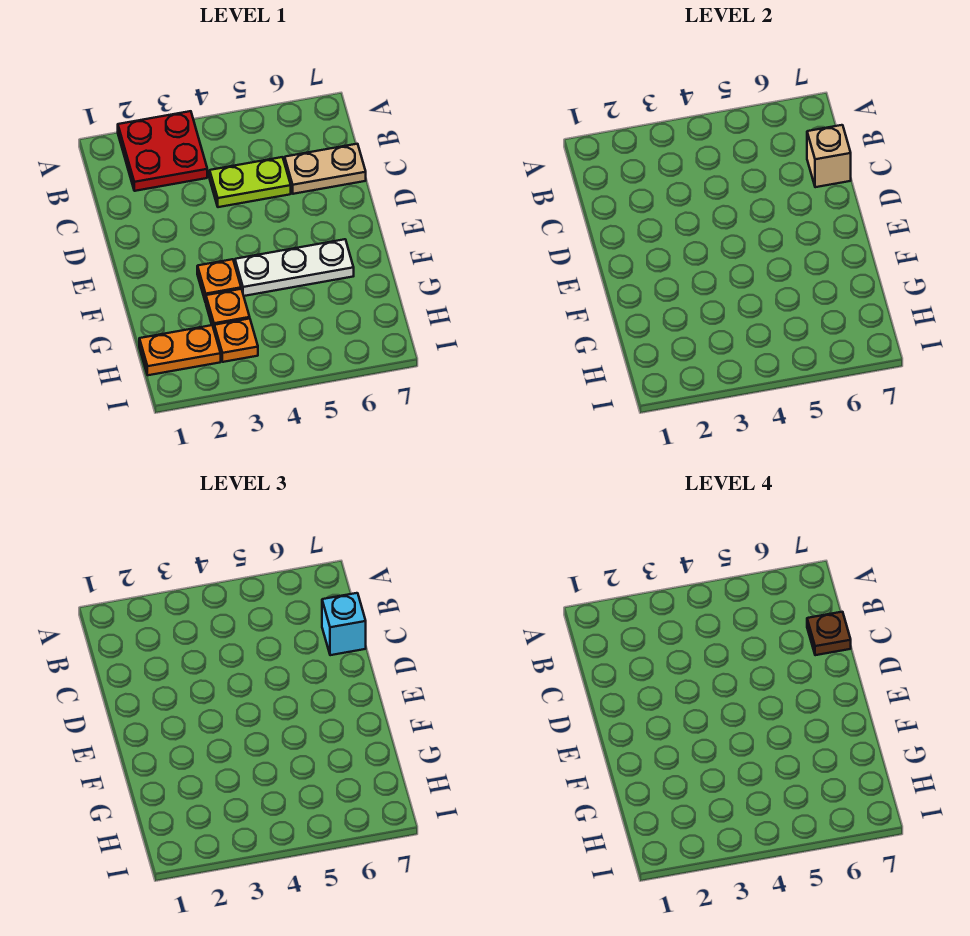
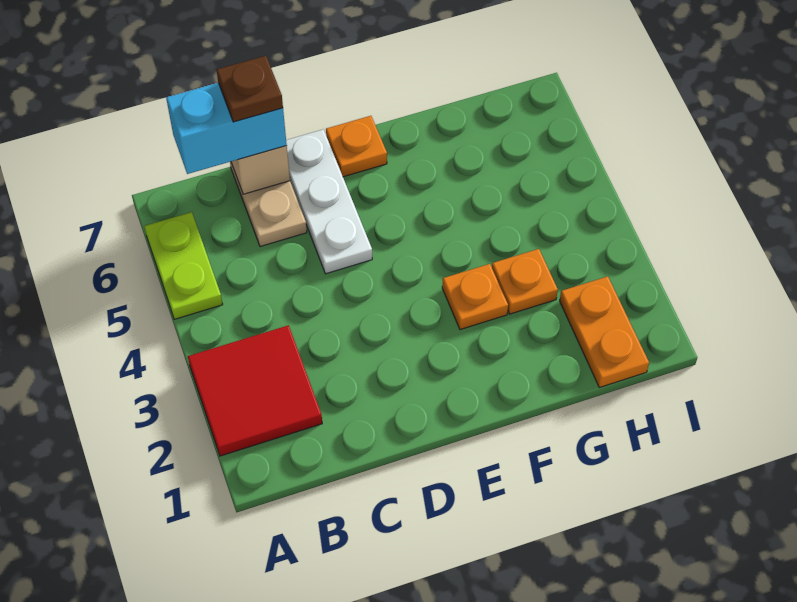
red 2x2 plate [118,111,207,191] -> red 2x2 tile [188,325,322,456]
lime 1x2 plate [210,157,291,207] -> lime 1x2 plate moved to [144,212,223,319]
cyan 1x1 brick [322,593,366,655] -> cyan 1x2 brick [166,83,287,174]
white 1x3 plate [235,239,354,296] -> white 1x3 plate moved to [286,130,372,274]
orange 1x1 plate [214,319,258,362] -> orange 1x1 plate moved to [326,116,387,177]

